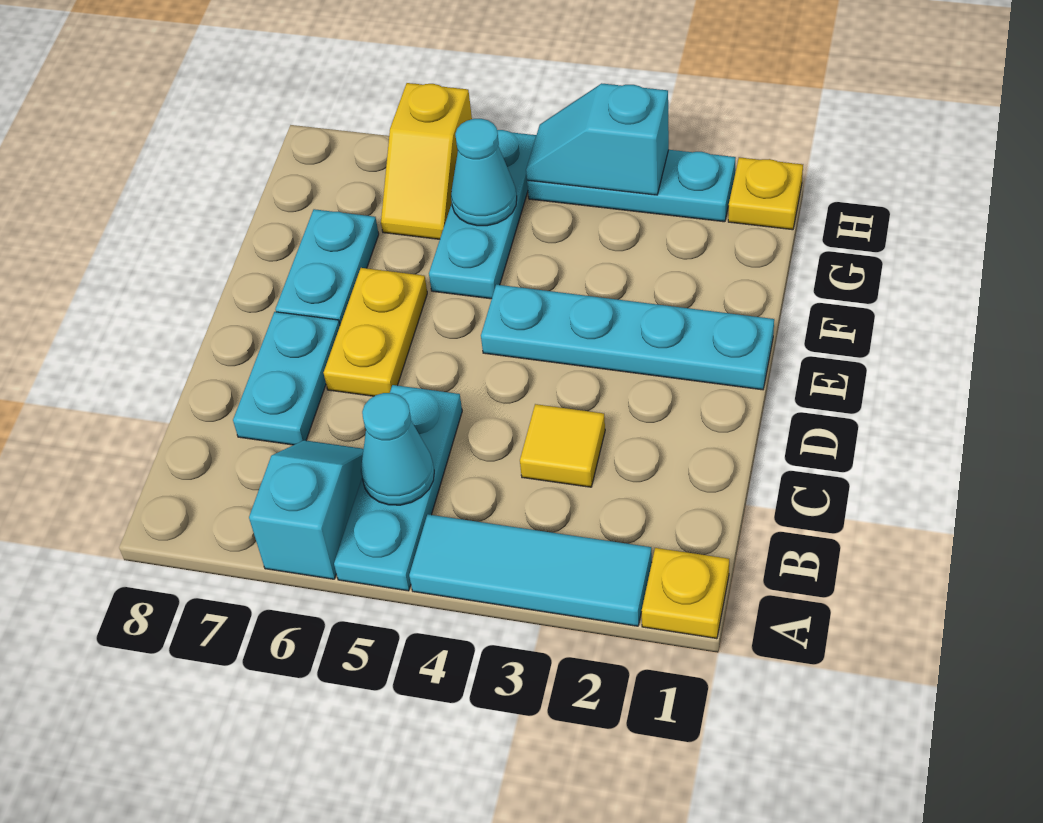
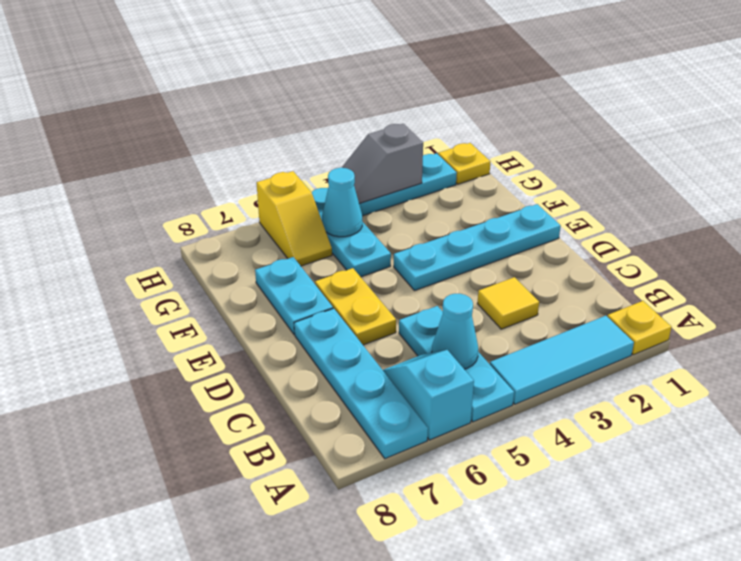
cyan 1x2 plate [233,312,340,445] -> cyan 1x4 plate [294,308,428,459]
cyan 1x2 slope [526,83,669,195] -> grey 1x2 slope [342,124,423,204]

